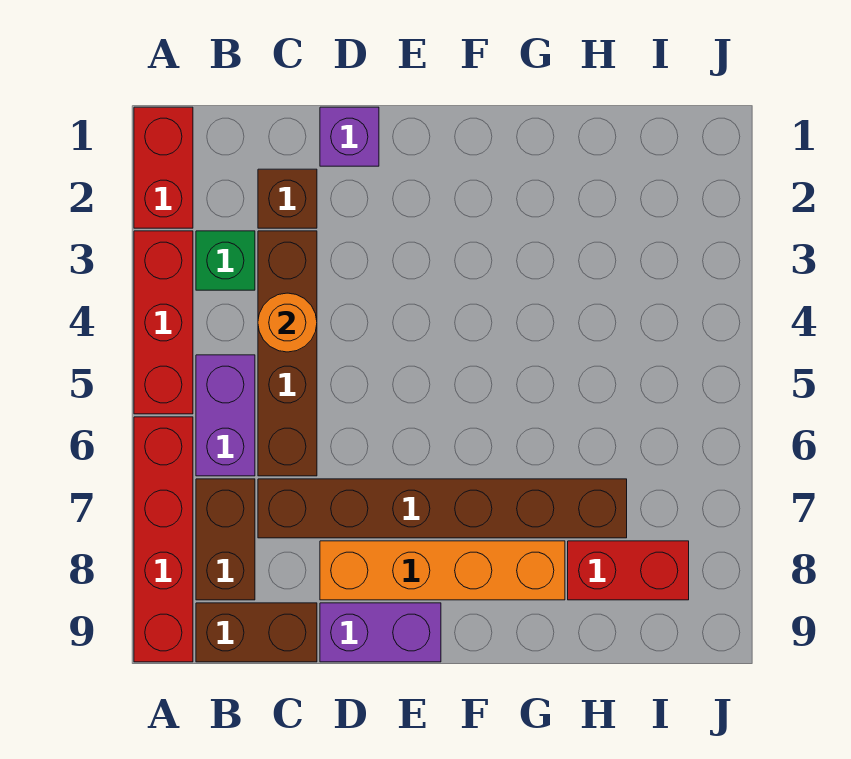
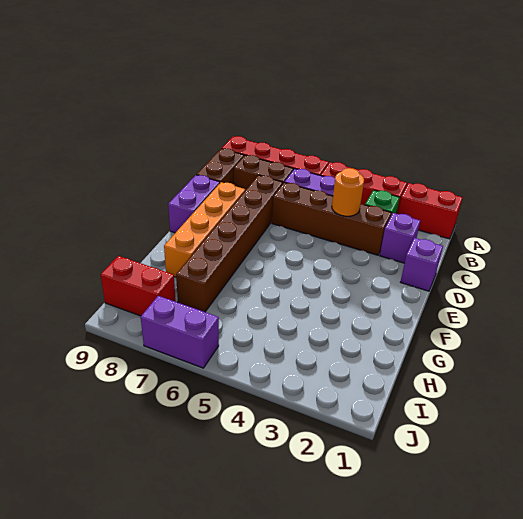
brown 1x1 brick [258,169,317,228] -> purple 1x1 brick [380,213,420,263]
red 1x2 brick [568,541,689,600] -> red 1x2 brick turned to [101,256,176,316]
none -> purple 1x2 brick [141,296,219,368]

